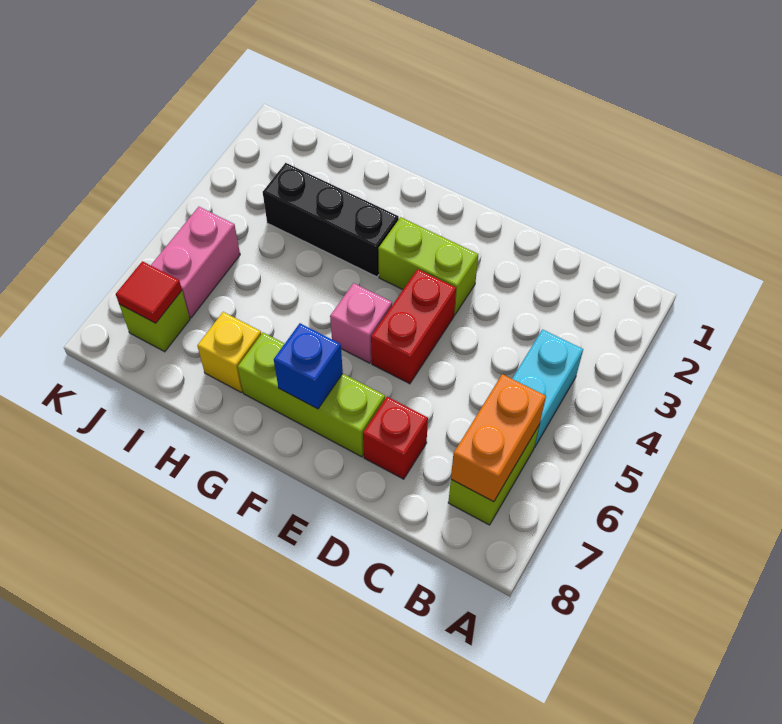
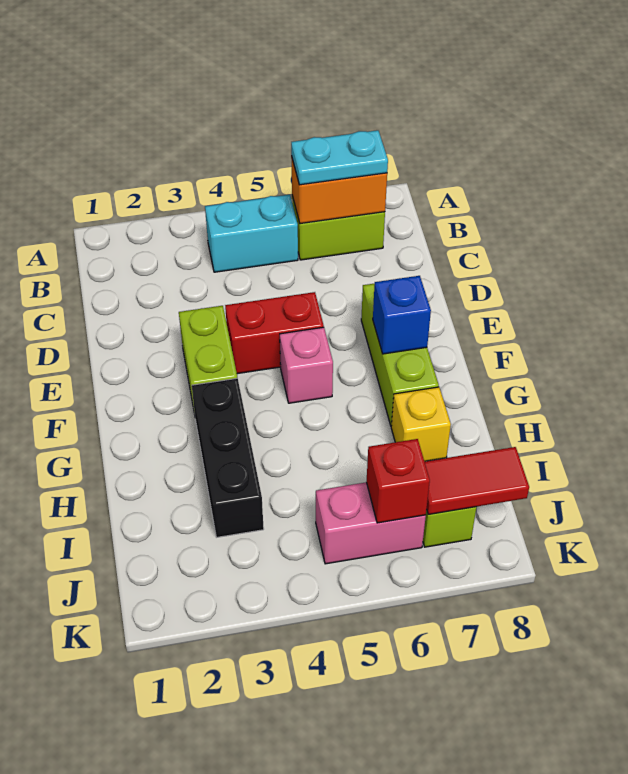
none -> cyan 1x2 plate [291,130,388,185]
red 1x1 brick [363,397,428,479] -> red 1x1 brick moved to [366,439,430,523]
red 1x1 tile [116,261,182,323] -> red 1x2 tile [424,447,529,514]

